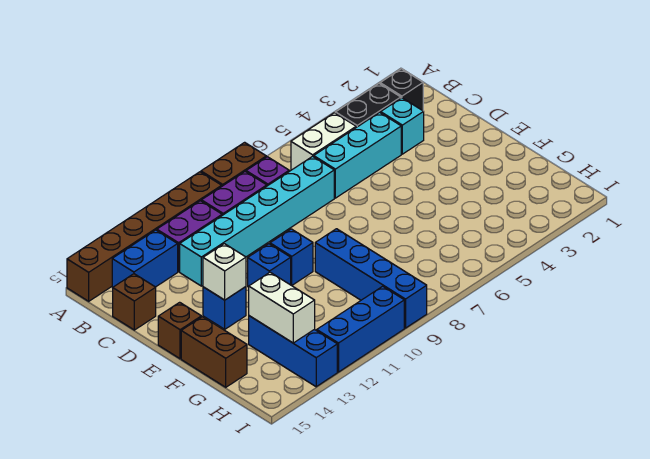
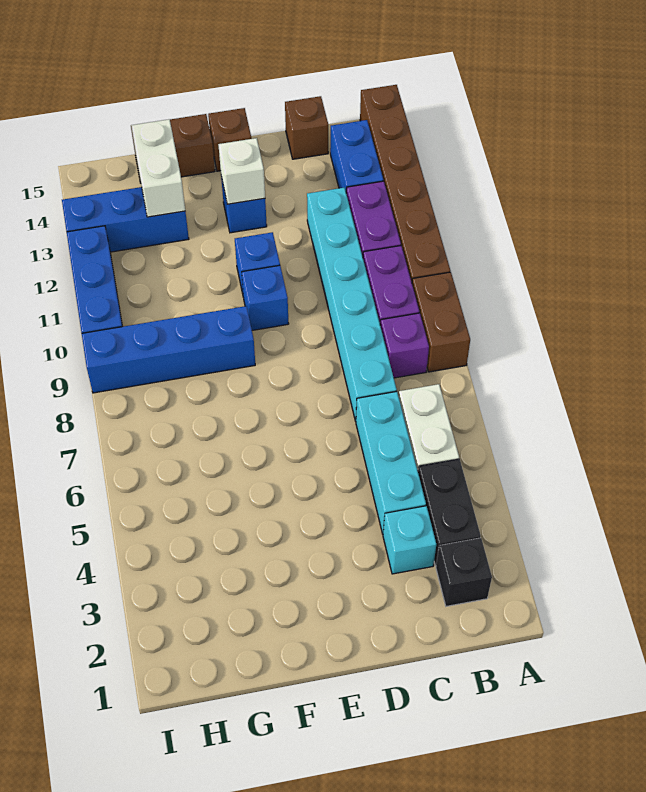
white 1x2 brick [249,272,315,343] -> white 1x2 brick turned to [131,119,185,217]

